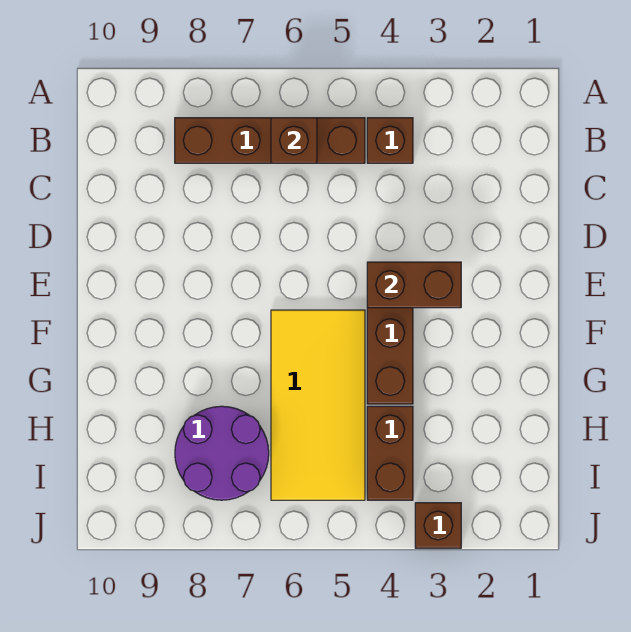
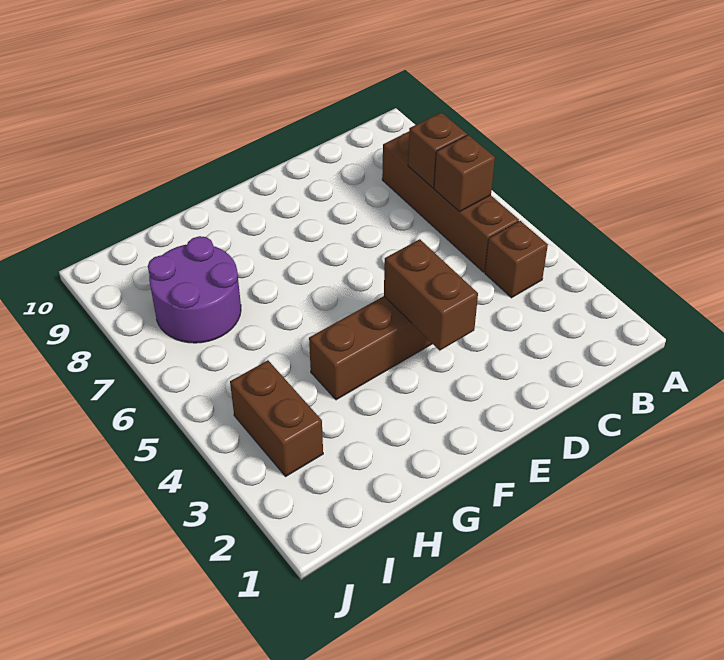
yellow 2x4 tile [271,310,365,500] -> none
brown 1x2 brick [367,406,413,500] -> brown 1x2 brick turned to [230,360,323,476]
brown 1x1 brick [415,503,461,548] -> brown 1x1 brick moved to [408,113,467,188]

